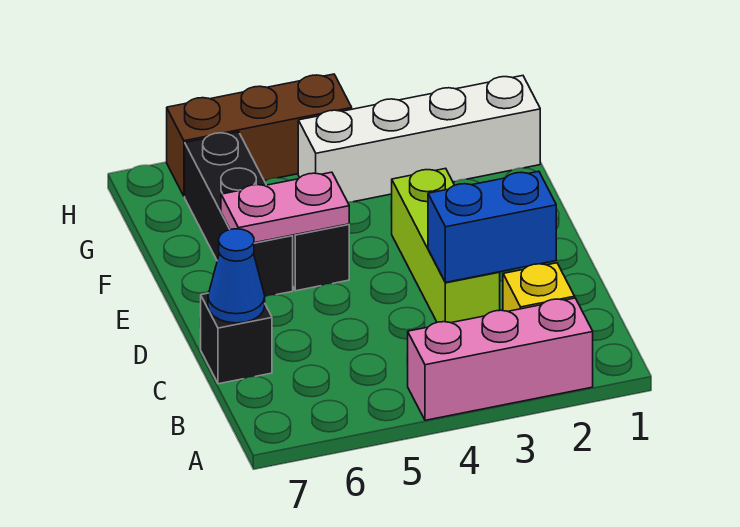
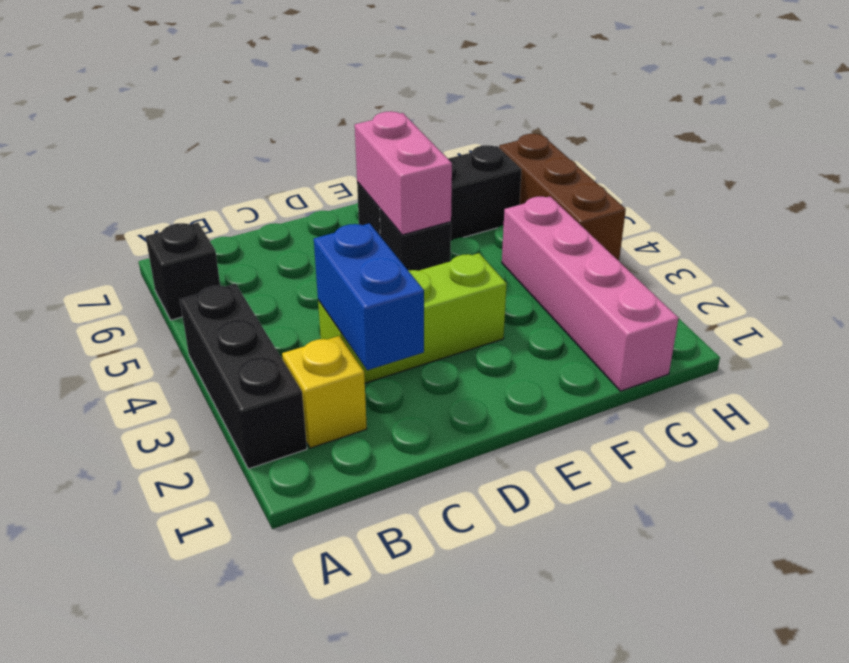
pink 1x3 brick [407,298,593,420] -> black 1x3 brick [180,284,307,469]
black 1x1 brick [200,293,272,384] -> black 1x1 brick moved to [146,223,220,320]
blue 1x1 cone [208,229,265,323] -> none
pink 1x2 plate [221,172,349,243] -> pink 1x2 brick [355,111,452,235]
white 1x4 brick [298,76,540,202] -> pink 1x4 brick [502,197,678,391]

